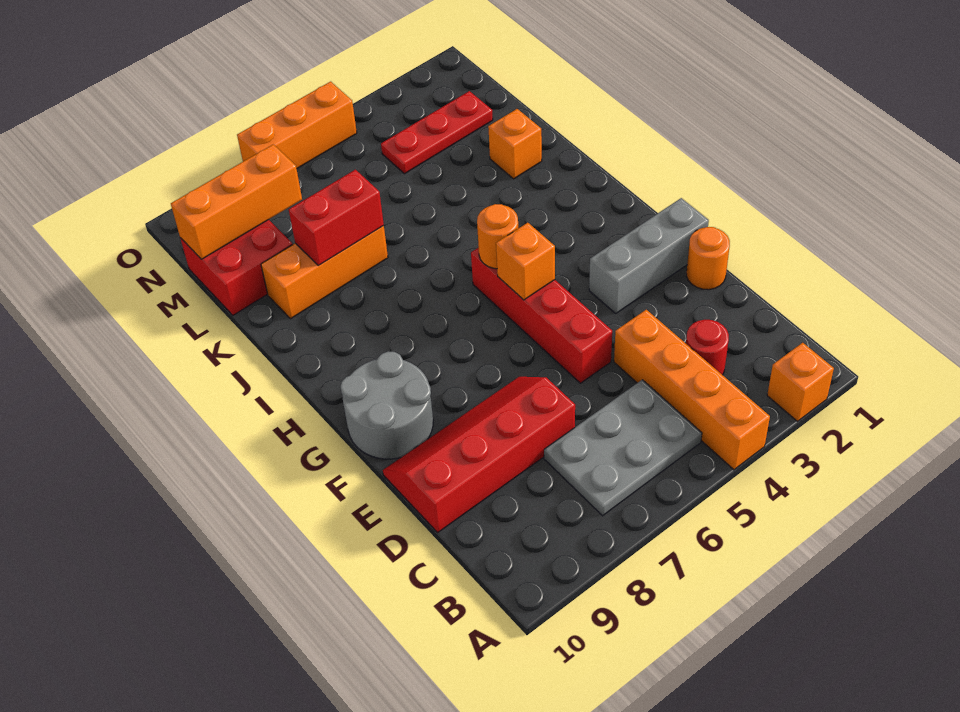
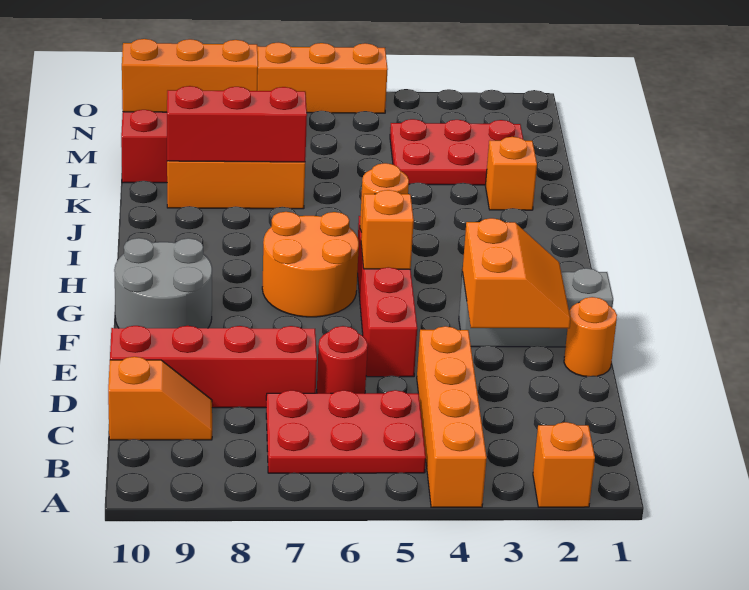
grey 2x3 plate [544,380,702,516] -> red 2x3 plate [266,390,426,473]
red 1x1 round brick [686,320,729,375] -> red 1x1 round brick moved to [317,326,368,393]
none -> orange 1x2 slope [108,357,212,440]
none -> orange 2x2 slope [463,218,571,328]
none -> orange 2x2 round brick [262,212,359,317]
red 1x2 brick [289,170,384,266] -> red 1x3 brick [167,86,307,162]
red 1x3 plate [381,91,493,174] -> red 2x3 plate [390,119,523,185]

